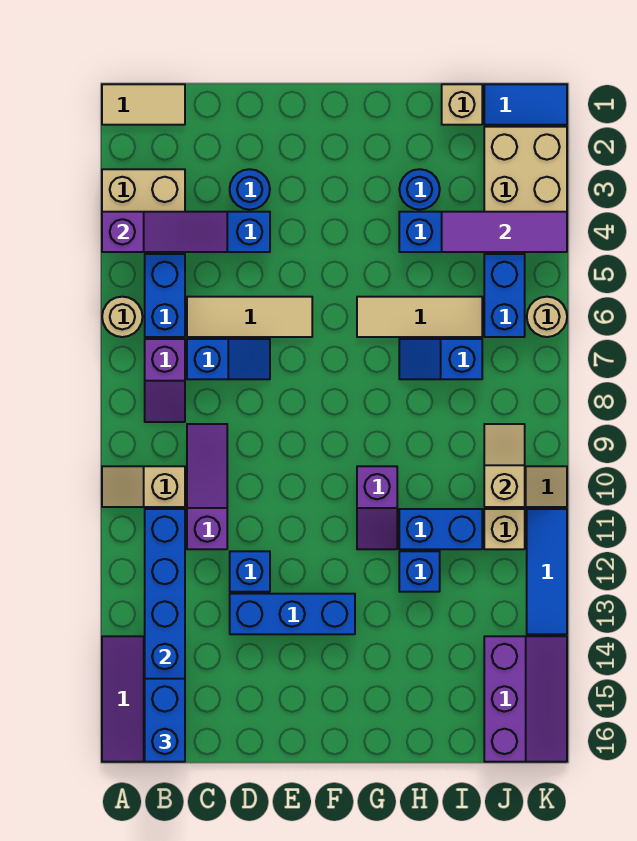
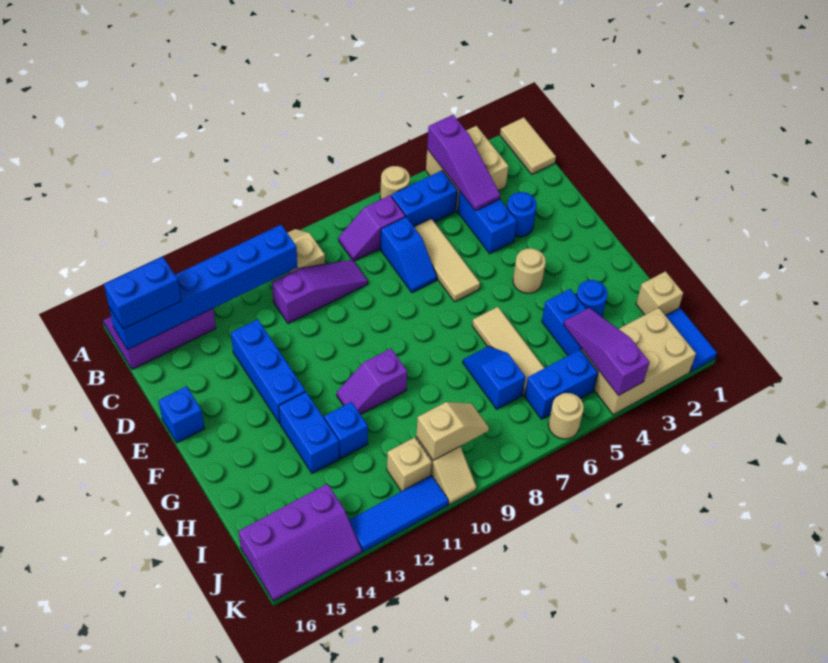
blue 1x1 brick [230,551,270,592] -> blue 1x1 brick moved to [159,386,204,443]
none -> tan 1x1 round brick [513,248,546,293]
blue 1x2 brick [399,509,482,549] -> blue 1x2 brick moved to [279,392,339,473]
purple 1x3 tile [442,212,567,252] -> purple 1x3 slope [563,308,649,396]

